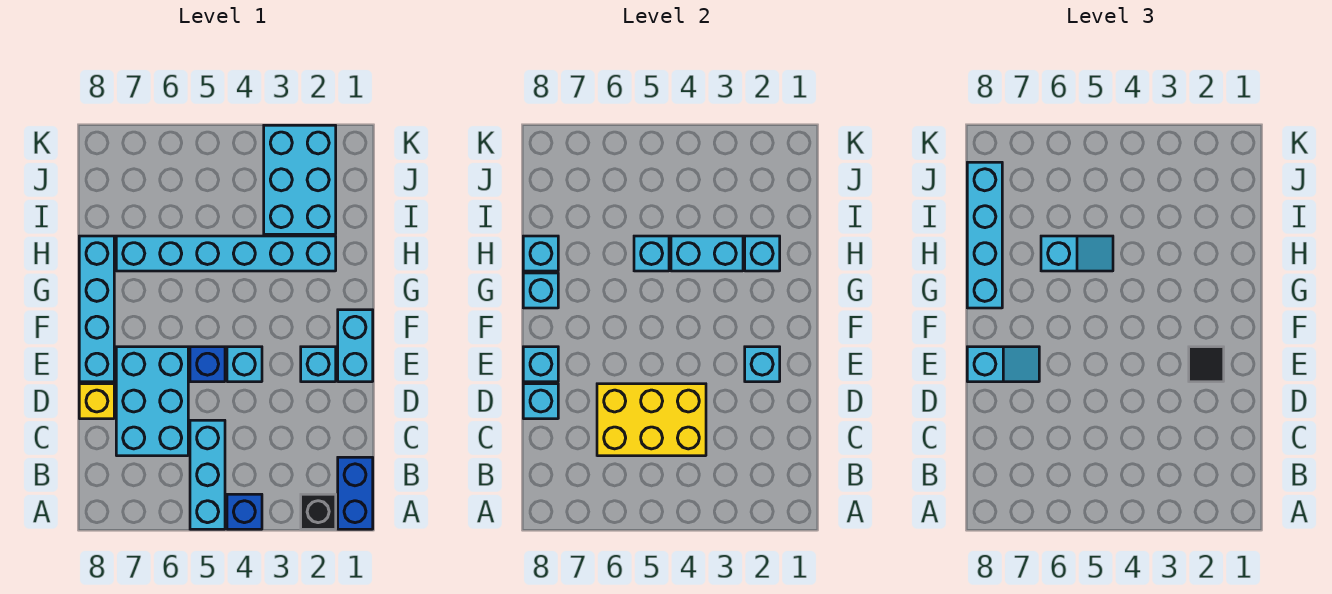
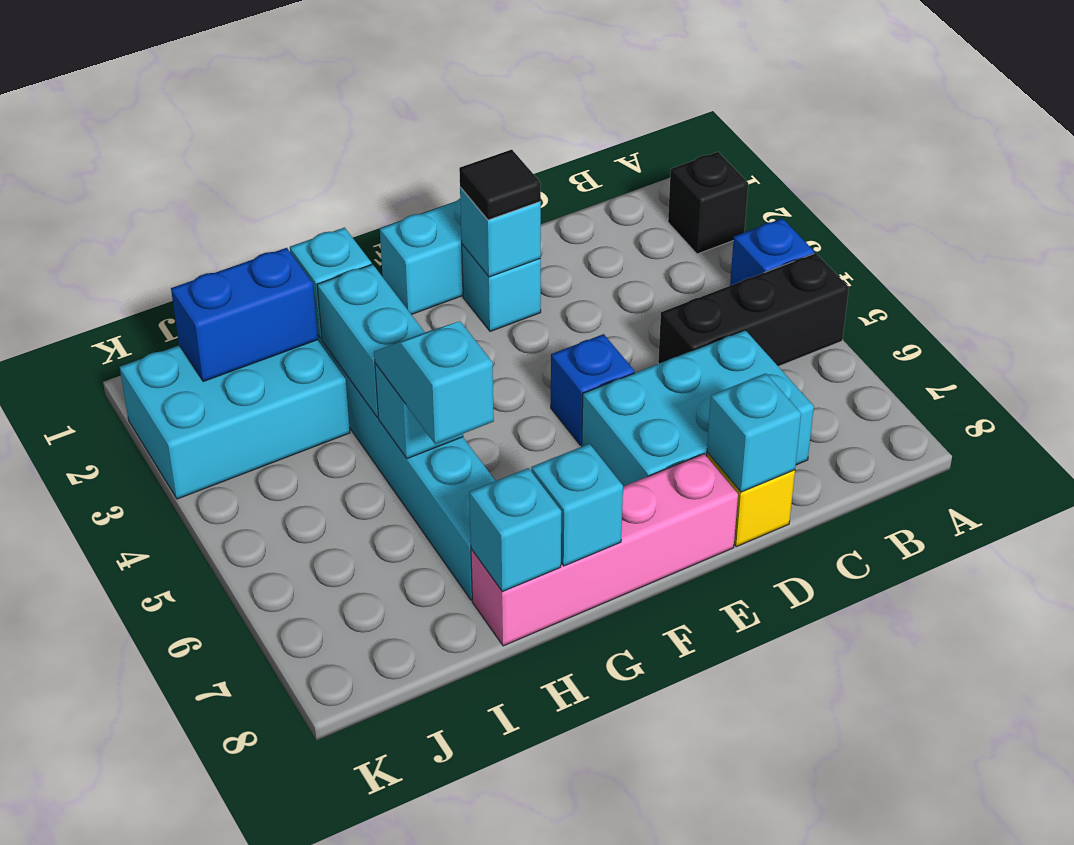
blue 1x2 brick [338,457,373,529] -> blue 1x2 brick moved to [171,248,318,381]
cyan 1x3 brick [190,420,225,529] -> black 1x3 brick [658,253,849,366]
yellow 2x3 brick [597,384,706,456] -> none
cyan 1x1 brick [227,347,262,382] -> none
cyan 1x2 slope [967,347,1039,382] -> none
cyan 1x4 brick [79,236,114,382] -> pink 1x4 brick [471,454,738,646]
cyan 1x1 brick [523,347,558,382] -> none
cyan 1x4 brick [967,162,1002,308] -> none

